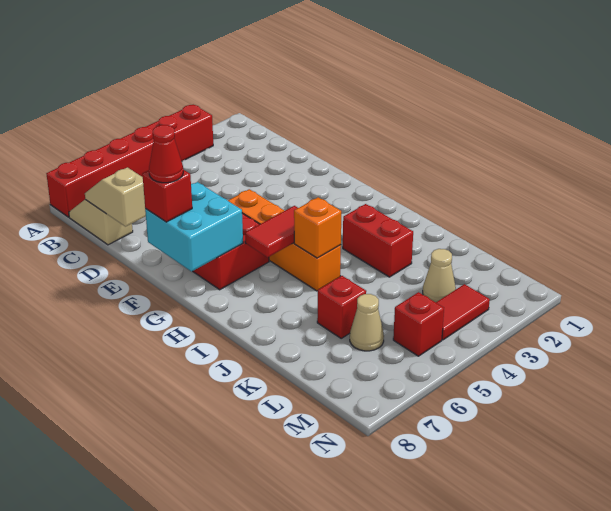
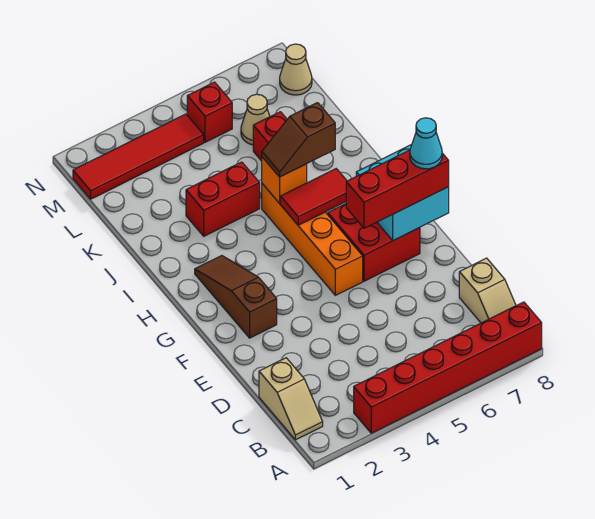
tan 1x2 slope [85,168,146,227] -> tan 1x2 slope moved to [259,358,323,440]
none -> brown 1x3 slope [195,256,277,338]
red 1x1 brick [142,170,192,222] -> red 1x3 brick [346,150,449,228]
red 1x1 cone [149,125,183,183] -> cyan 1x1 cone [410,118,442,169]
red 1x2 brick [343,204,413,277] -> red 1x2 brick turned to [186,162,260,236]
none -> brown 1x2 slope [262,103,335,177]
tan 1x1 cone [423,249,456,302] -> tan 1x1 cone moved to [280,44,312,95]
red 1x2 tile [436,284,490,340] -> red 1x4 tile [73,114,204,199]

